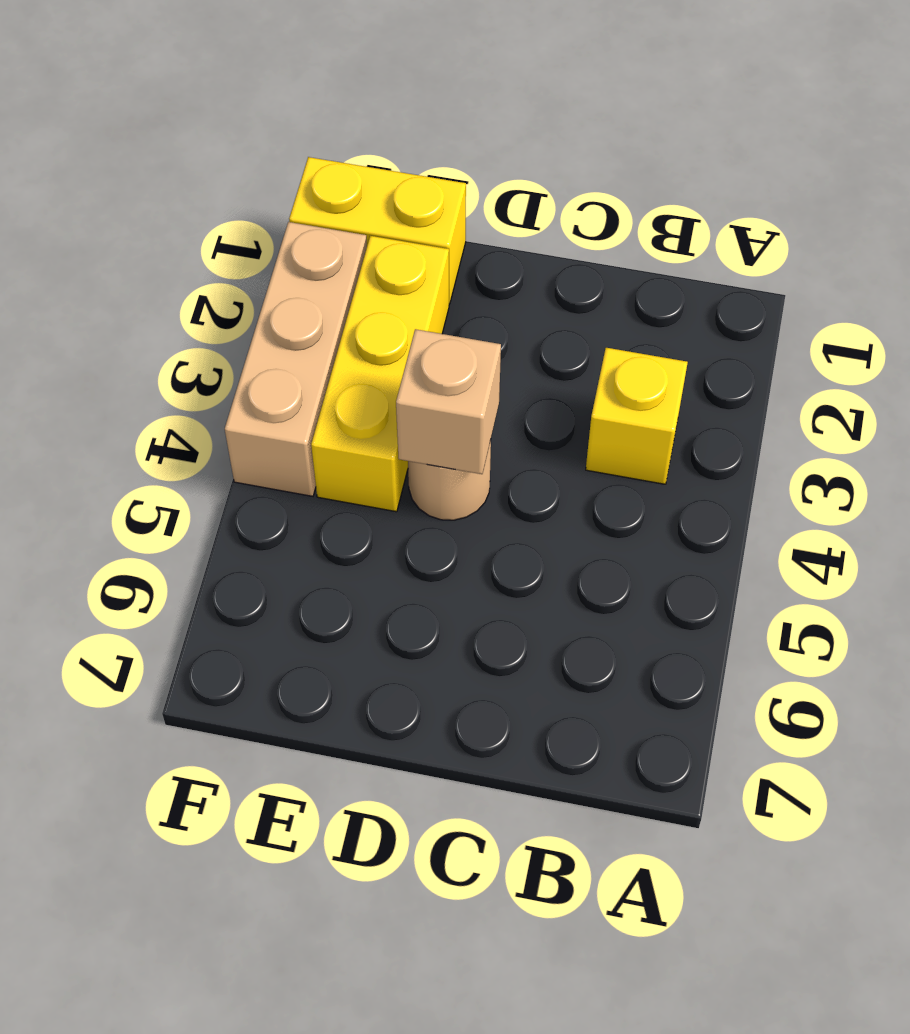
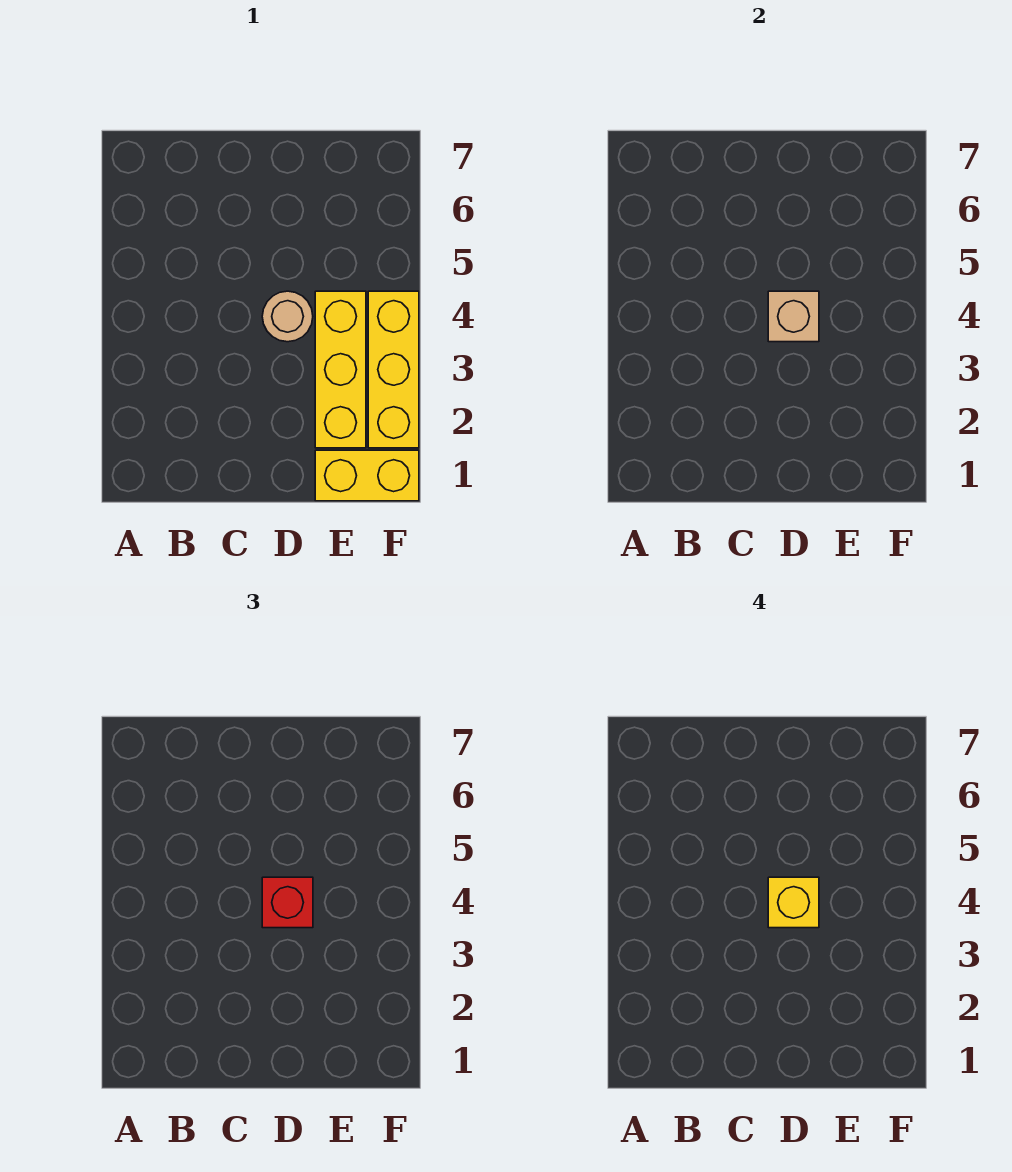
yellow 1x1 brick [586,348,688,484] -> yellow 1x1 brick moved to [768,877,819,928]
none -> red 1x1 brick [262,877,313,928]
tan 1x3 brick [225,222,367,496] -> yellow 1x3 brick [368,291,419,448]

